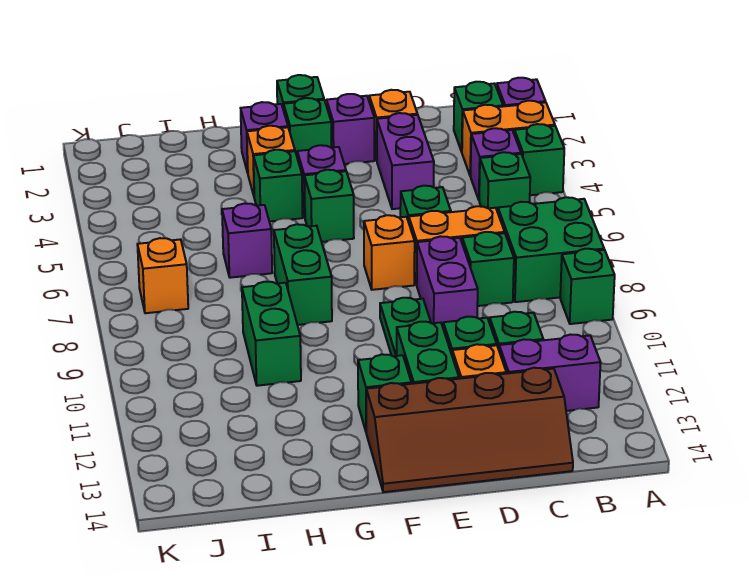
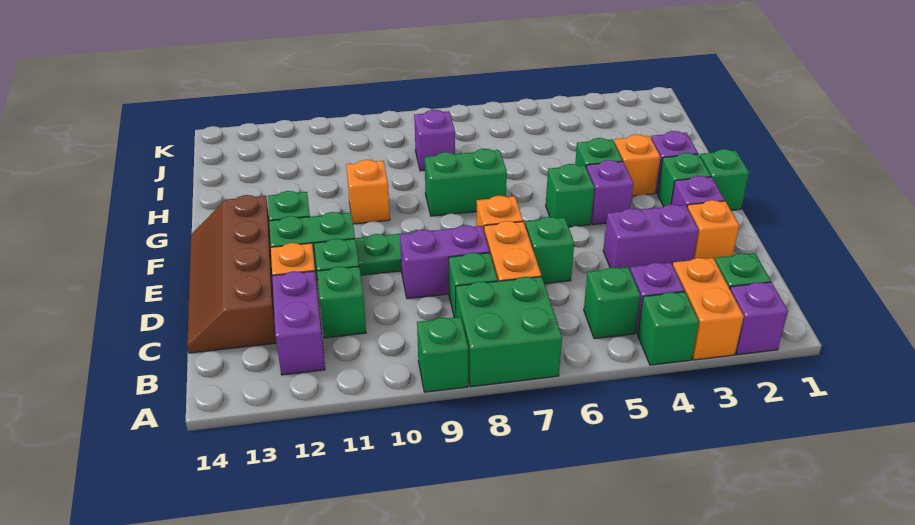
purple 1x1 brick [222,203,272,278] -> purple 1x1 brick moved to [414,110,455,171]
green 1x2 brick [242,282,301,386] -> none
orange 1x1 brick [137,238,188,313] -> orange 1x1 brick moved to [346,160,390,224]

